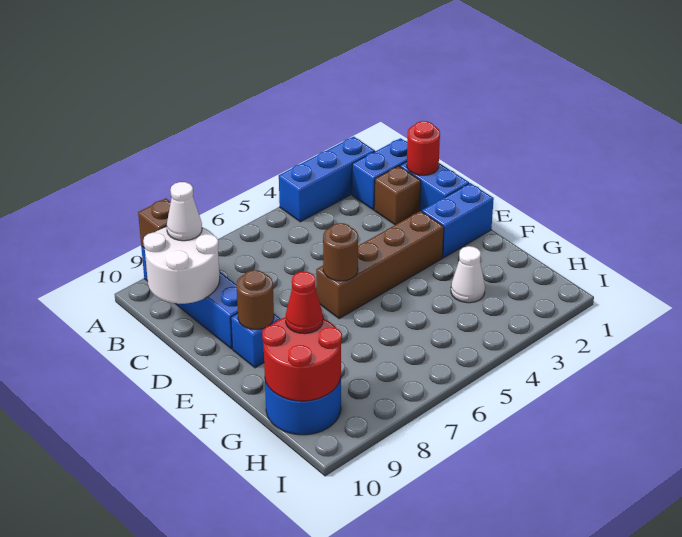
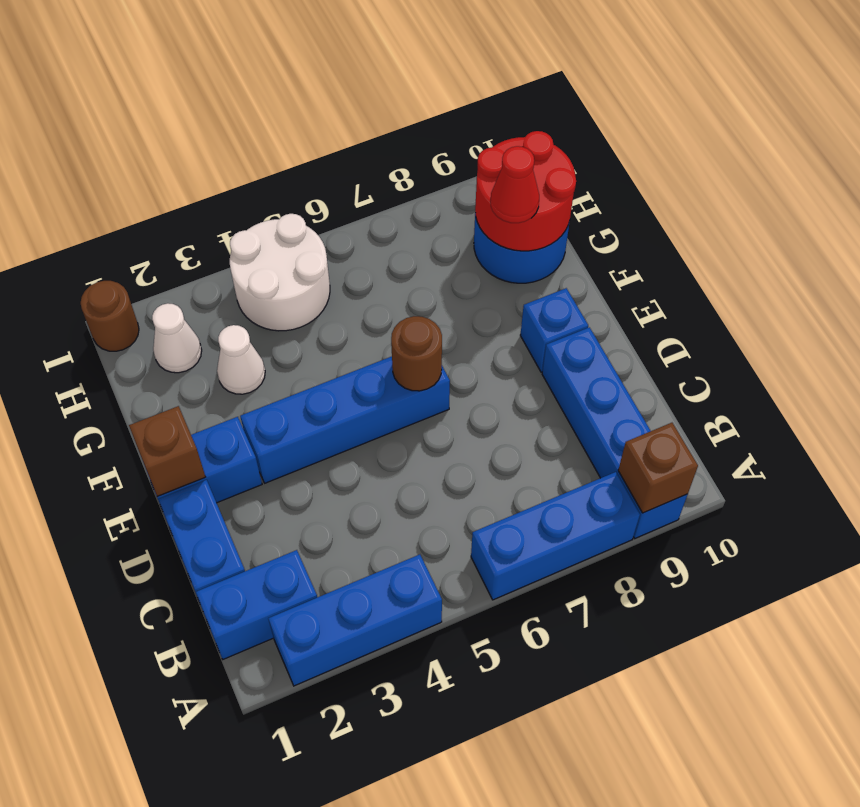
none -> blue 1x3 brick [471,472,640,600]
white 2x2 round brick [143,227,220,304] -> white 2x2 round brick moved to [230,214,330,331]
white 1x1 cone [167,182,202,241] -> white 1x1 cone moved to [152,303,202,373]
red 1x1 round brick [407,121,440,175] -> none
brown 1x1 brick [374,166,421,225] -> brown 1x1 brick moved to [129,406,205,497]
brown 1x4 brick [316,211,444,319] -> blue 1x4 brick [240,356,450,483]
brown 1x1 round brick [237,270,274,330] -> brown 1x1 round brick moved to [81,281,139,351]

